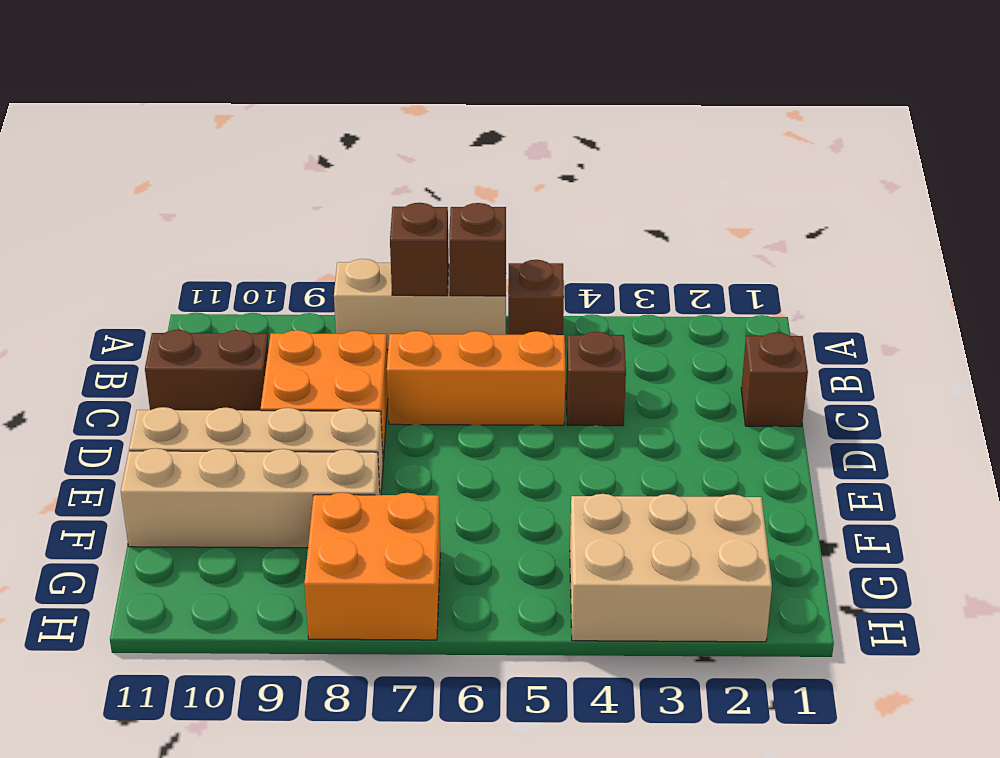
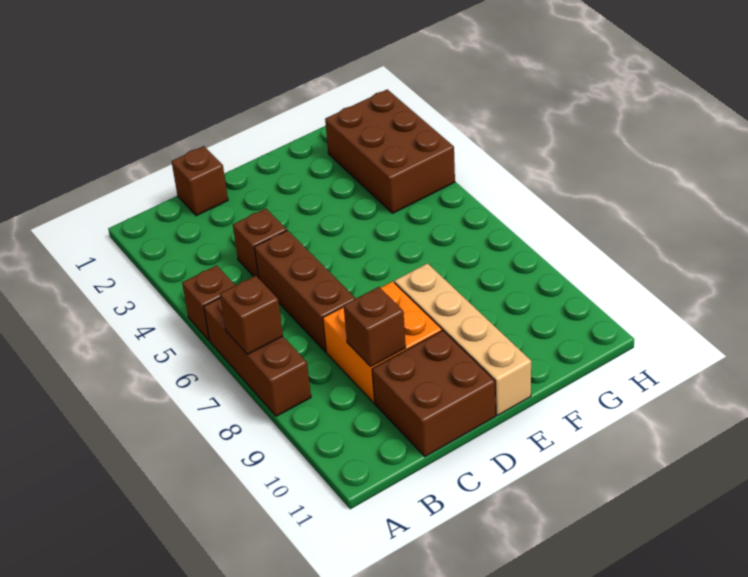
tan 1x3 brick [334,259,506,350] -> brown 1x3 brick [204,298,311,416]
brown 1x1 brick [449,203,506,296] -> brown 1x1 brick moved to [344,287,406,367]
orange 1x3 brick [387,331,565,425] -> brown 1x3 brick [254,230,356,352]
brown 1x2 brick [145,330,269,411] -> brown 2x2 brick [372,331,496,457]
tan 1x4 brick [121,448,380,548] -> none
tan 2x3 brick [570,494,772,642] -> brown 2x3 brick [325,89,455,213]
orange 2x2 brick [304,492,440,640] -> none

